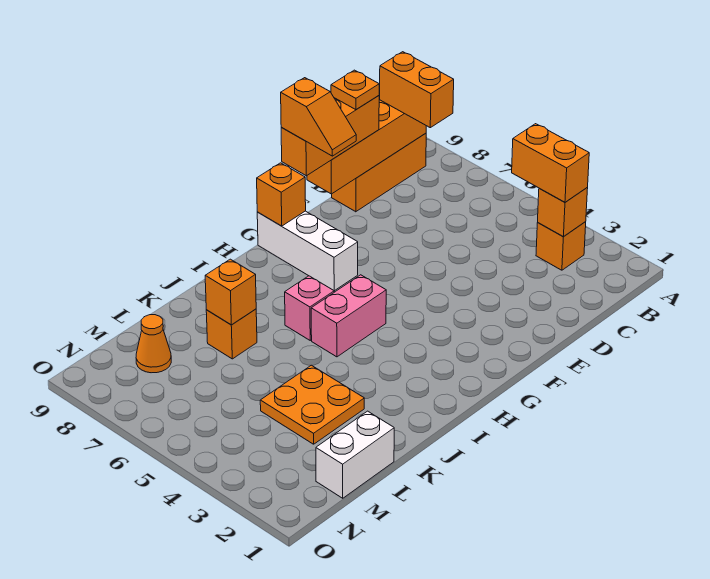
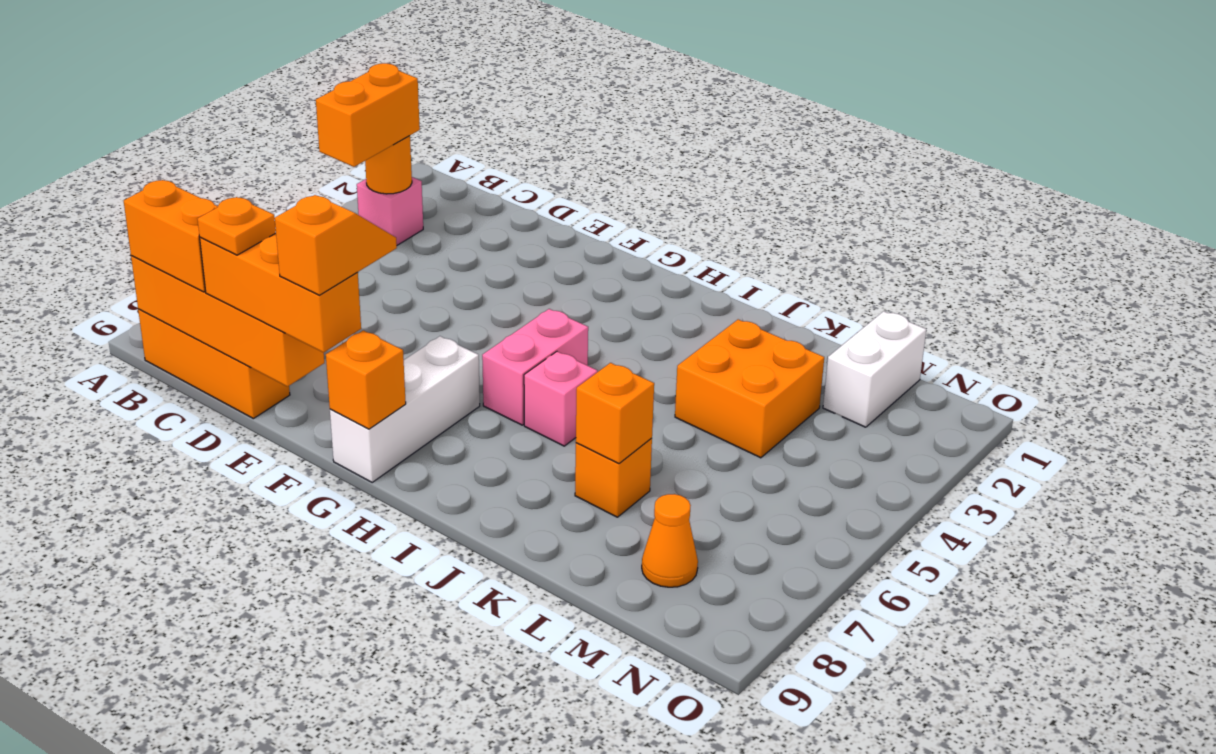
orange 1x1 brick [536,222,586,270] -> pink 1x1 brick [357,177,423,245]
orange 1x1 brick [538,188,588,237] -> orange 1x1 round brick [365,136,412,194]
orange 1x2 brick [380,52,454,128] -> orange 1x2 brick turned to [124,180,218,292]
pink 1x2 brick [311,275,386,357] -> pink 1x2 brick turned to [482,309,588,425]
orange 2x2 plate [260,365,364,444] -> orange 2x2 brick [675,320,824,458]
white 1x2 brick [316,411,394,498] -> white 1x2 brick turned to [823,311,926,427]

